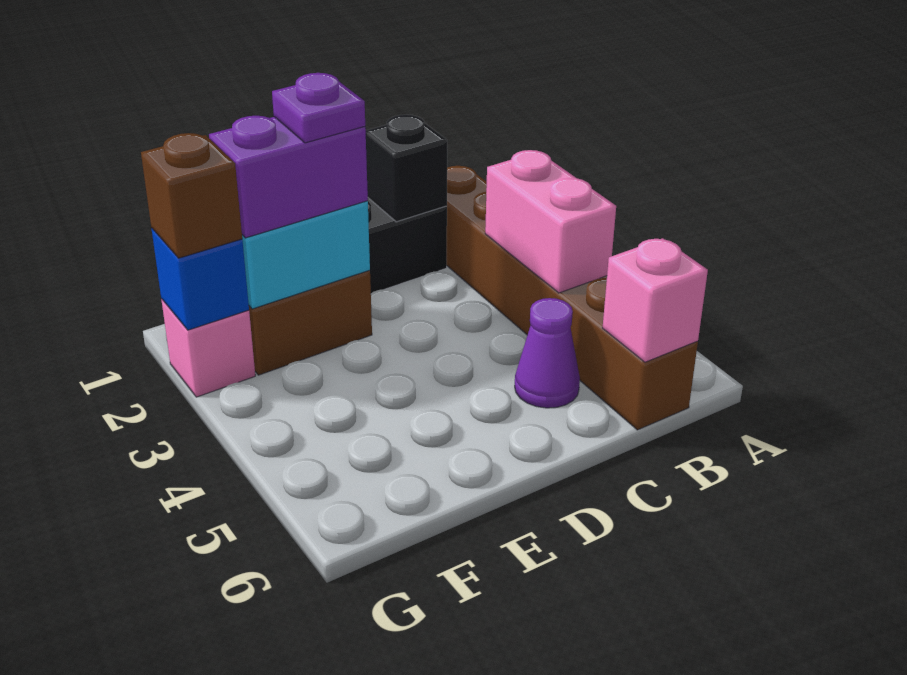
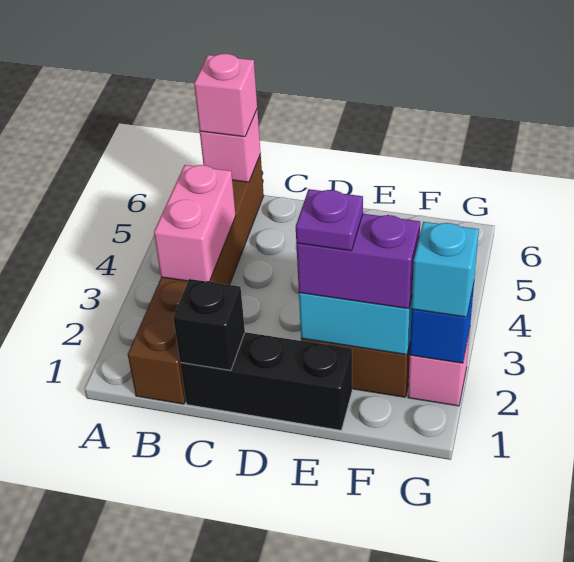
none -> pink 1x1 brick [194,54,257,137]
purple 1x1 cone [515,298,580,408] -> none
brown 1x1 brick [141,133,242,258] -> cyan 1x1 brick [412,222,479,317]

